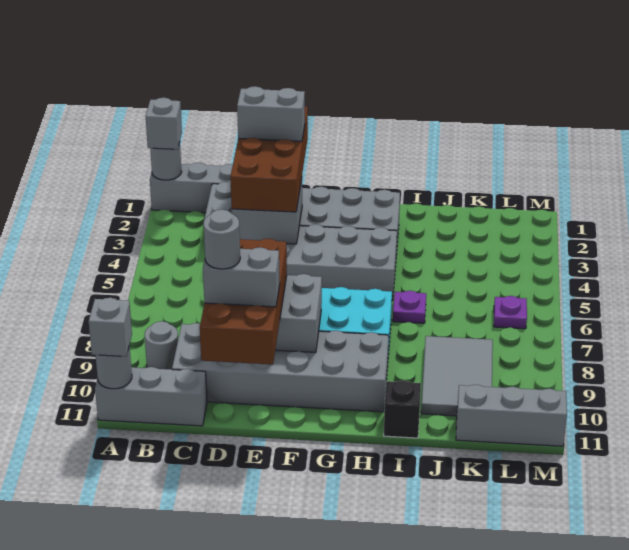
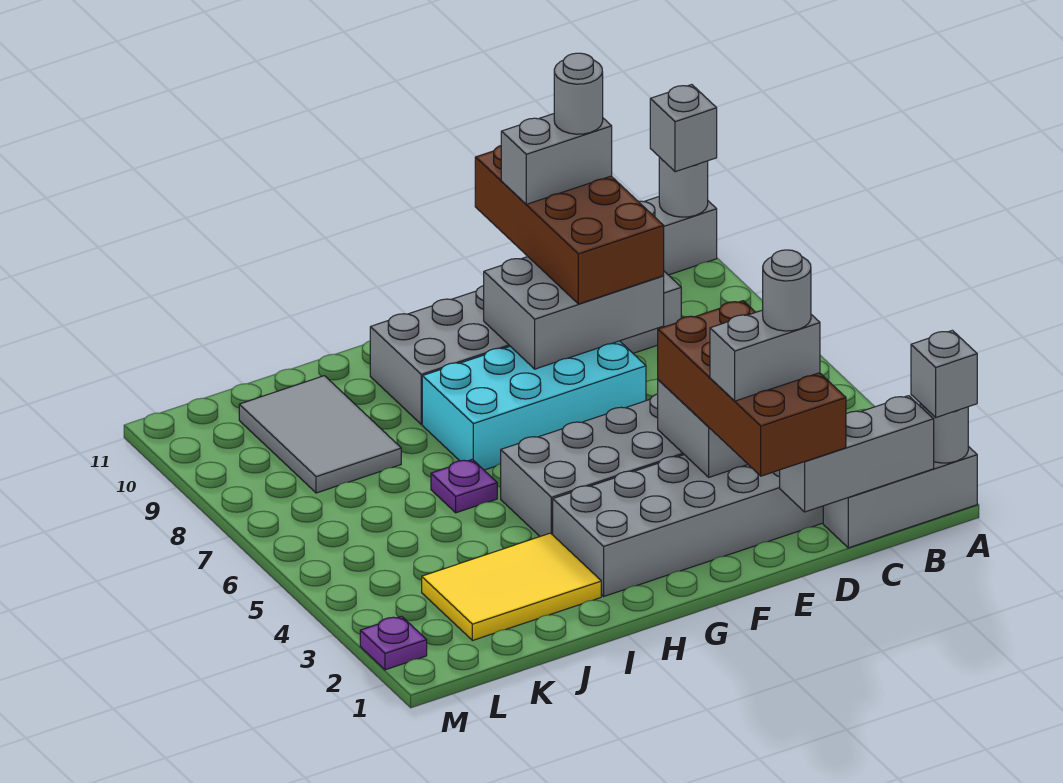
grey 1x1 round brick [145,321,178,370] -> grey 1x1 round brick moved to [763,250,811,331]
none -> yellow 2x3 tile [422,533,601,641]
black 1x1 brick [384,381,421,438] -> none
grey 1x3 brick [456,385,567,446] -> grey 1x3 brick moved to [780,396,934,512]
purple 1x1 plate [494,296,527,329] -> purple 1x1 plate moved to [360,616,427,670]

